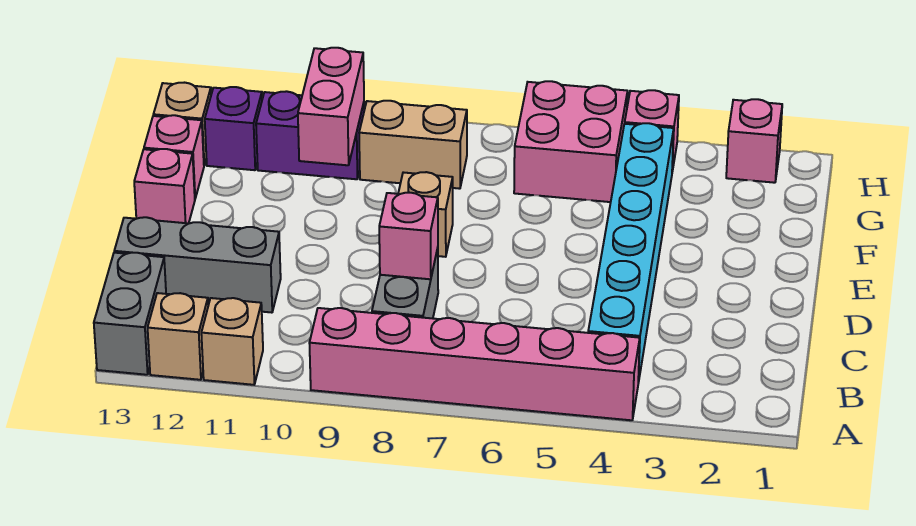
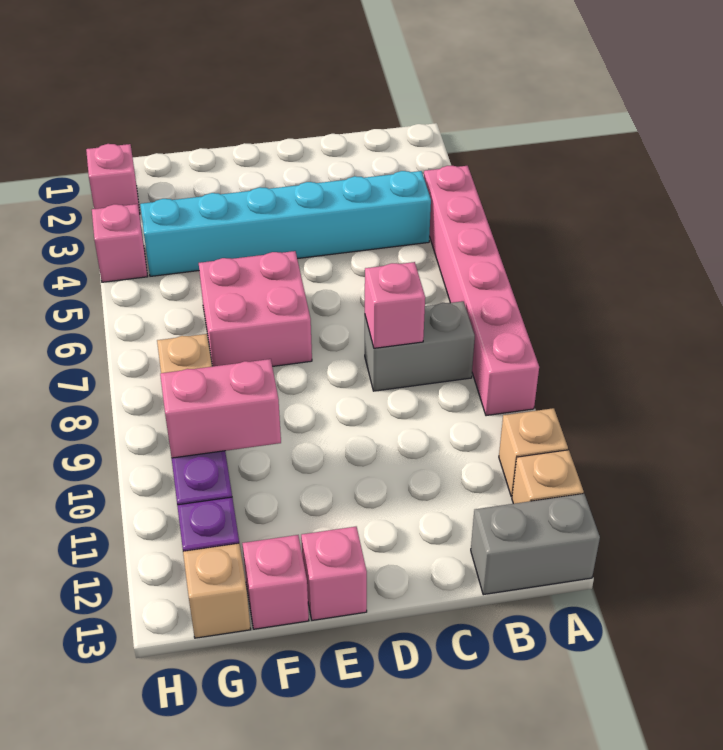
grey 1x3 brick [114,217,281,313] -> none
tan 1x1 brick [398,172,453,257] -> none
pink 2x2 brick [514,81,628,202] -> pink 2x2 brick moved to [199,251,312,366]

